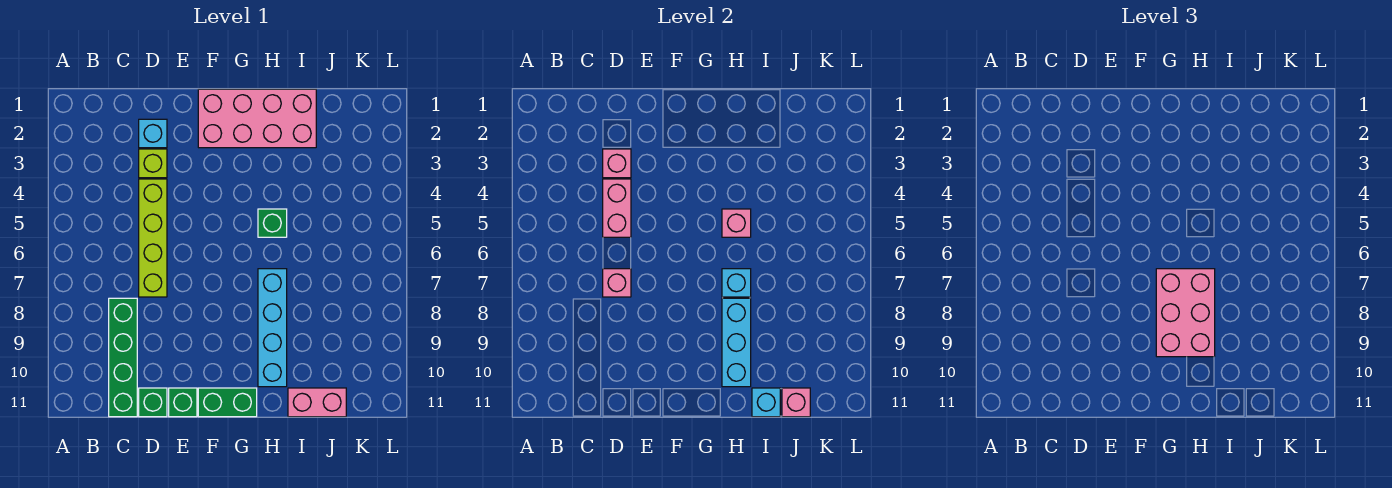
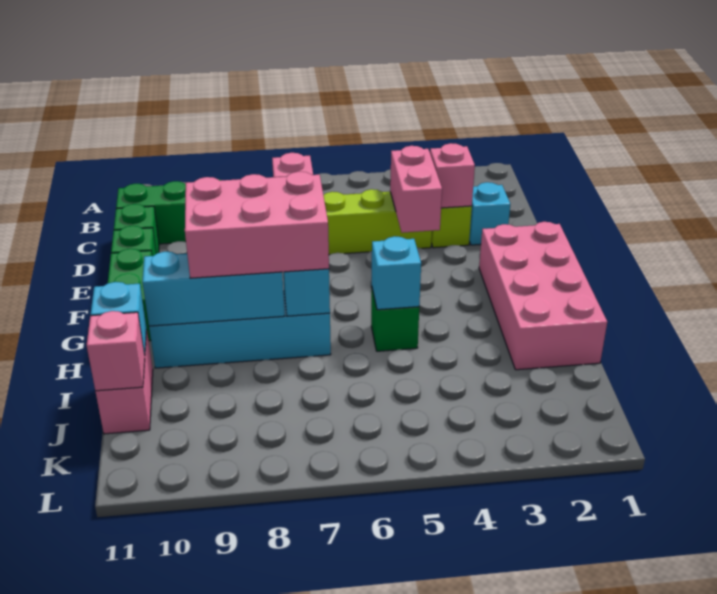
pink 1x2 brick [603,179,631,237] -> pink 1x2 brick turned to [390,146,442,233]
pink 1x1 brick [722,209,751,237] -> cyan 1x1 brick [372,236,421,310]

